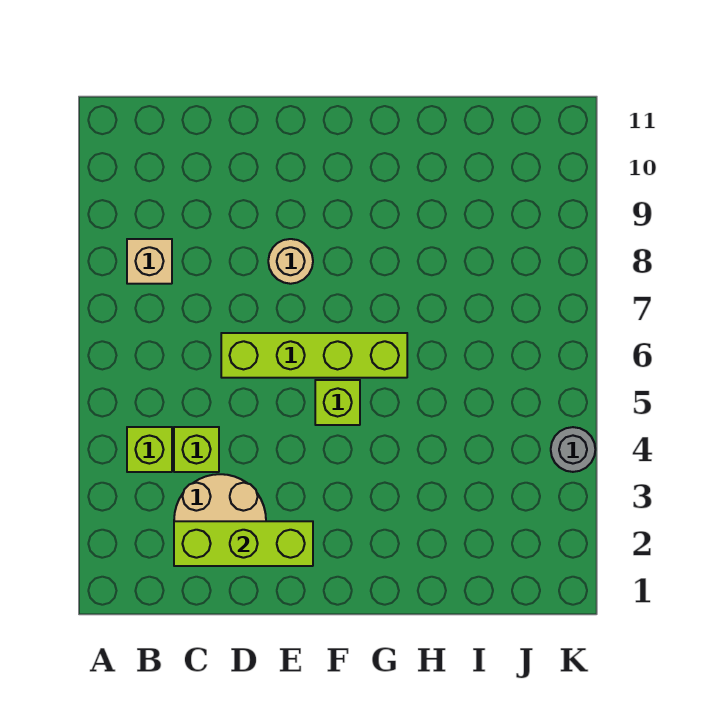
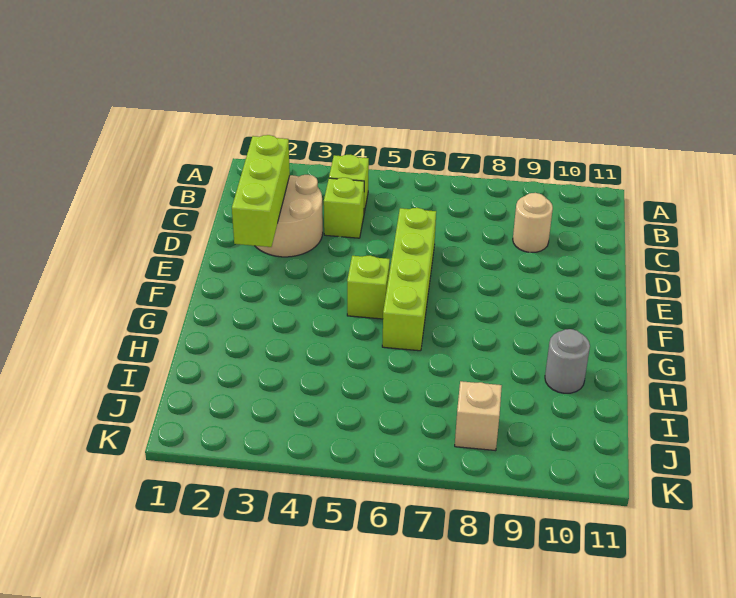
tan 1x1 brick [127,239,172,284] -> tan 1x1 brick moved to [455,381,502,451]
tan 1x1 round brick [268,239,313,284] -> tan 1x1 round brick moved to [513,193,553,252]
grey 1x1 round brick [551,427,595,472] -> grey 1x1 round brick moved to [545,329,590,393]

